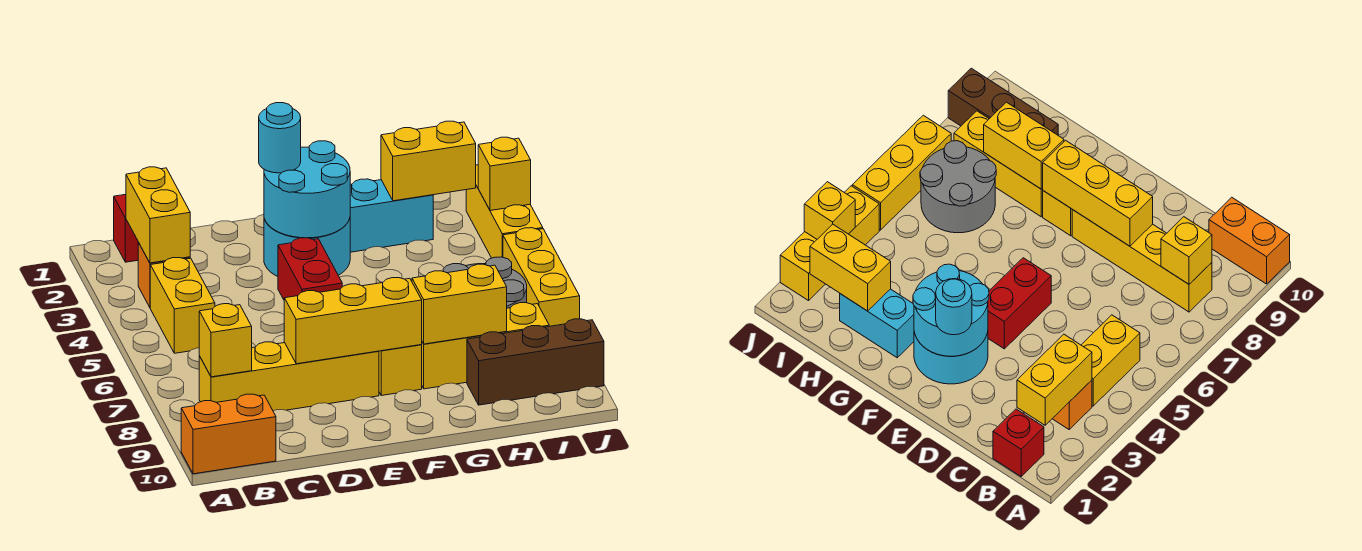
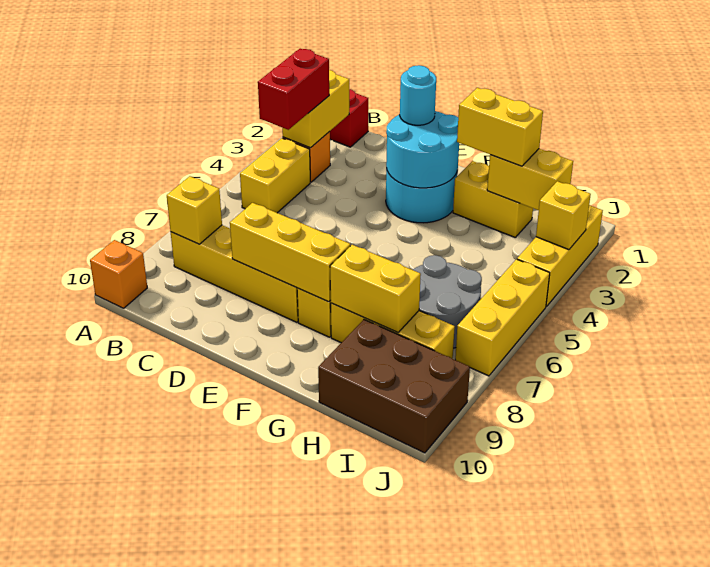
orange 1x2 brick [181,394,276,474] -> orange 1x1 brick [90,240,147,308]
red 1x2 brick [278,238,342,299] -> red 1x2 brick moved to [258,49,329,130]
cyan 1x2 brick [350,179,433,252] -> yellow 1x2 brick [453,161,533,237]
none -> yellow 1x2 brick [457,88,543,166]
brown 1x3 brick [467,319,604,405] -> brown 2x3 brick [318,320,470,453]

